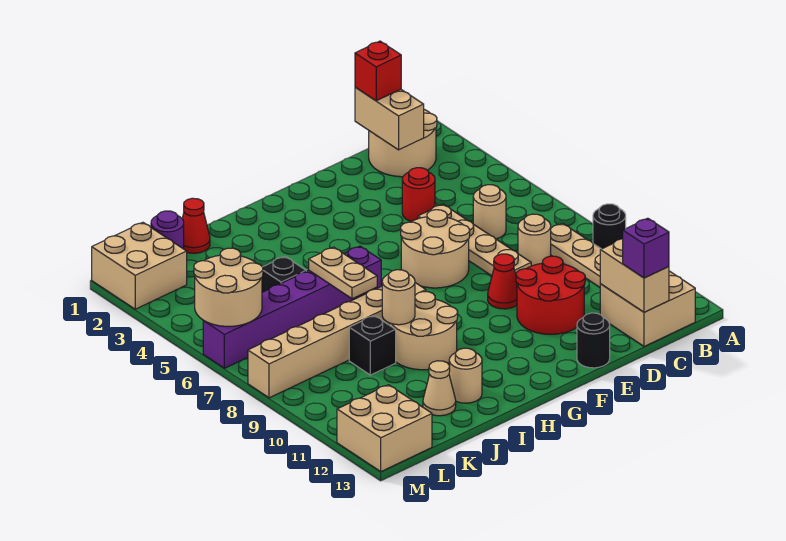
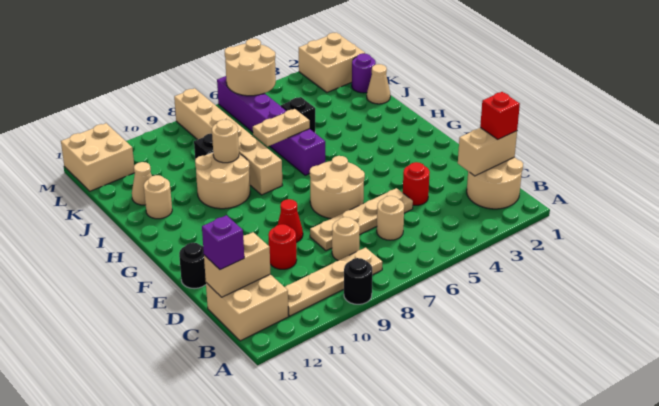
red 2x2 round brick [516,256,585,334] -> red 1x1 round brick [268,224,297,269]
red 1x1 cone [182,198,210,253] -> tan 1x1 cone [367,64,390,104]

